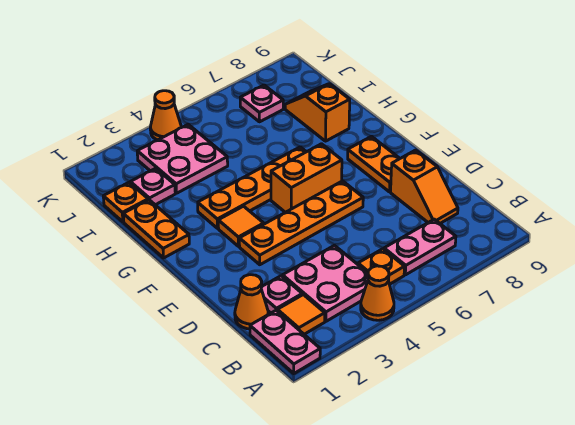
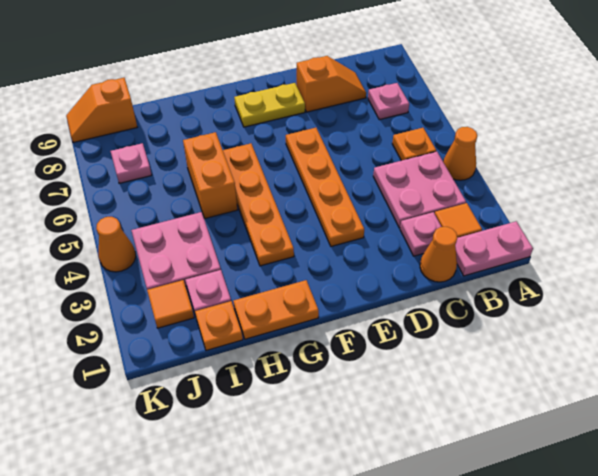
pink 1x2 plate [384,219,456,275] -> pink 1x1 plate [368,83,409,120]
orange 1x2 plate [348,136,400,192] -> yellow 1x2 plate [234,83,305,127]
orange 1x1 tile [218,206,264,246] -> orange 1x1 tile moved to [147,280,194,328]
orange 1x2 brick [271,144,342,212] -> orange 1x2 brick moved to [183,132,237,219]
orange 1x2 slope [285,84,350,141] -> orange 1x2 slope moved to [66,78,137,143]

